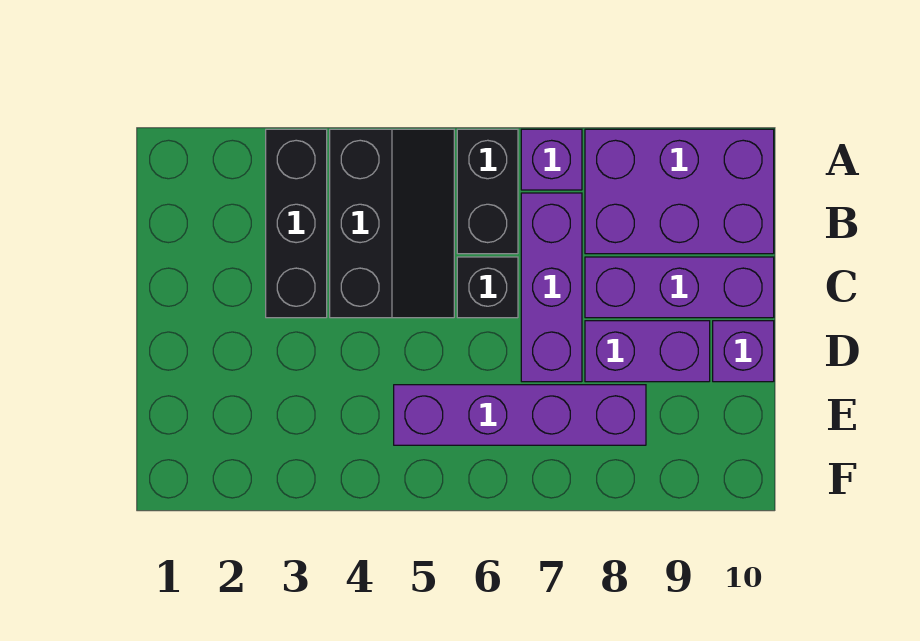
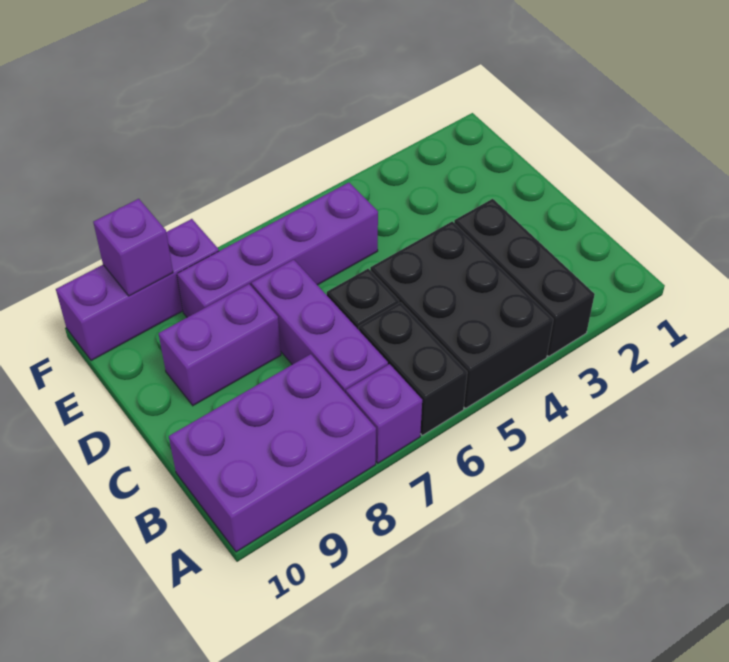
black 2x3 slope [330,129,454,318] -> black 2x3 brick [370,221,553,408]
purple 1x3 brick [585,257,774,318] -> purple 1x3 brick moved to [56,219,219,361]
purple 1x1 brick [713,321,774,382] -> purple 1x1 brick moved to [93,199,173,296]

